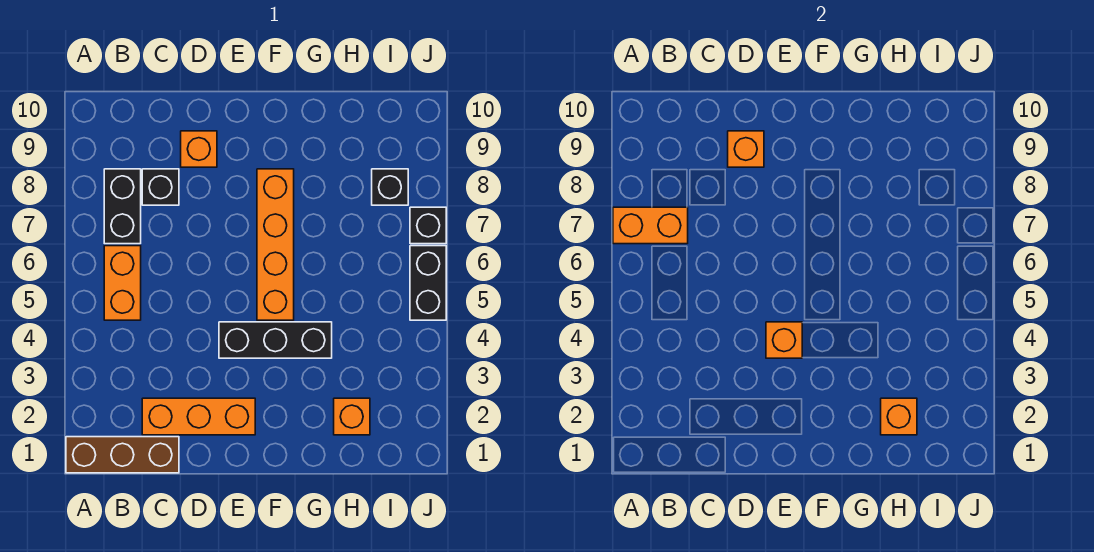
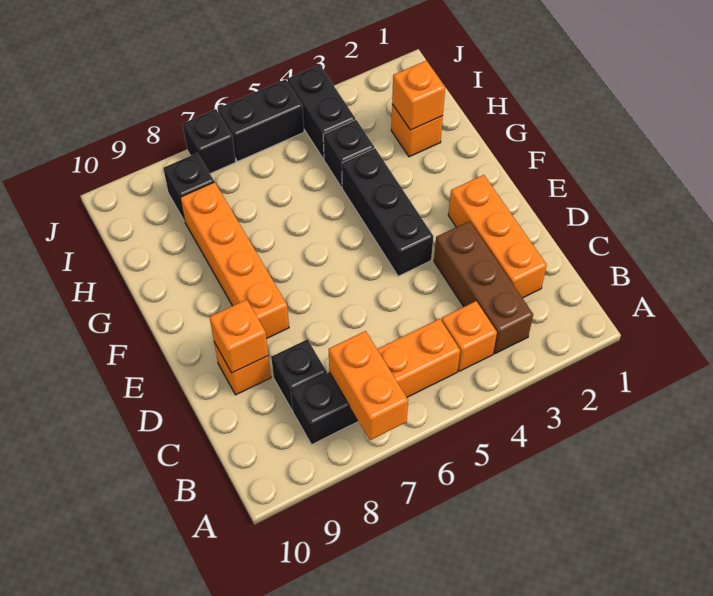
brown 1x3 brick [66,437,179,473] -> brown 1x3 brick moved to [434,221,533,354]
orange 1x1 brick [766,322,802,358] -> orange 1x1 brick moved to [441,301,497,371]
orange 1x4 brick [257,169,294,320] -> orange 1x4 brick turned to [180,182,289,339]
none -> black 1x1 brick [323,120,374,187]
none -> black 1x2 brick [287,65,355,159]

